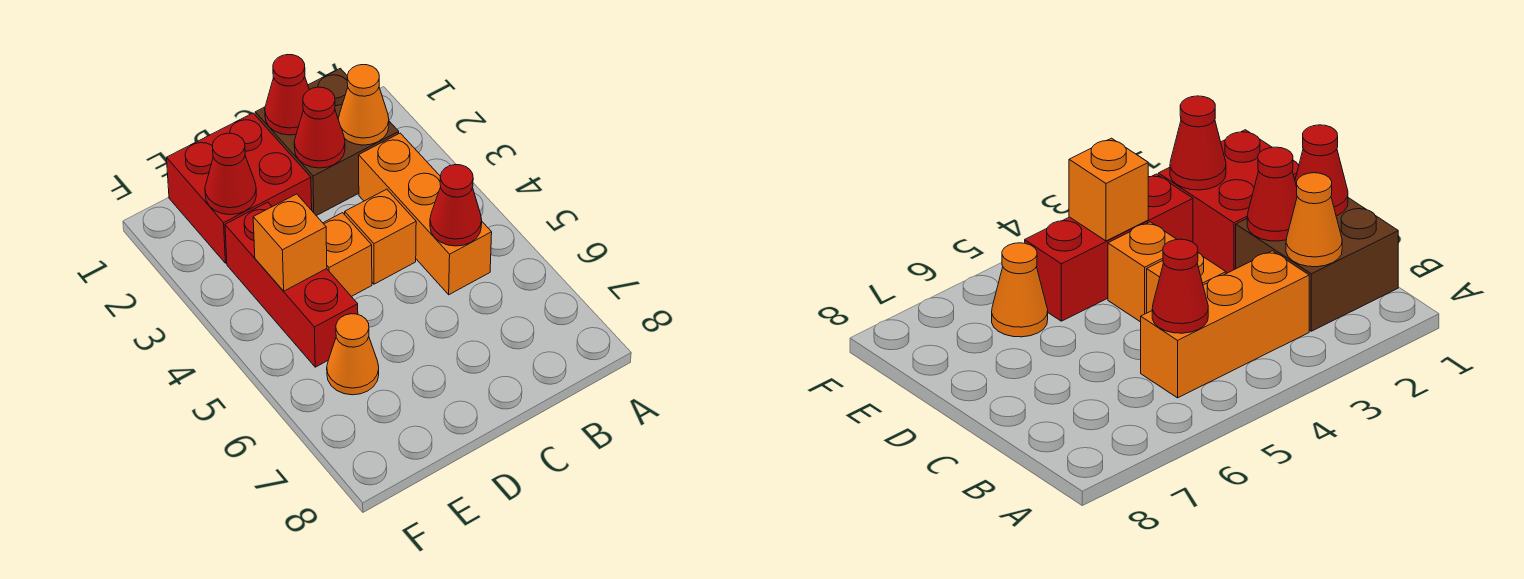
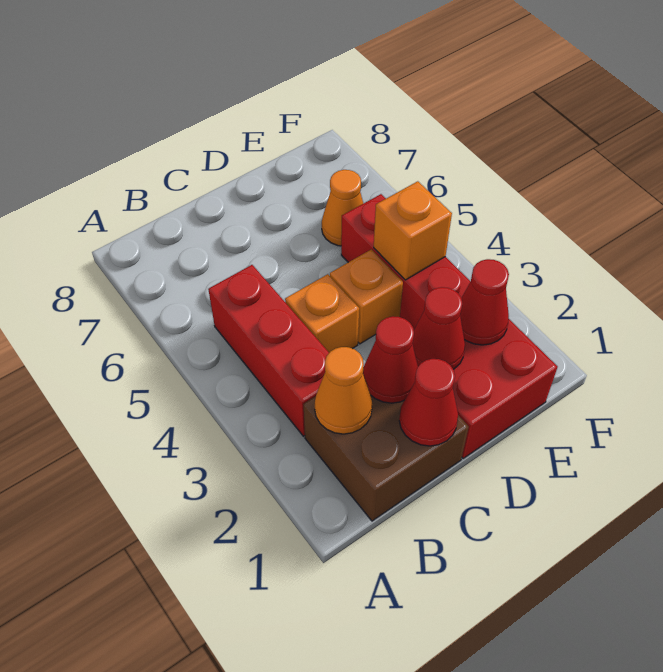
orange 1x3 brick [359,133,492,295] -> red 1x3 brick [208,265,329,436]
red 1x1 cone [430,165,482,246] -> red 1x1 cone moved to [412,287,465,369]

